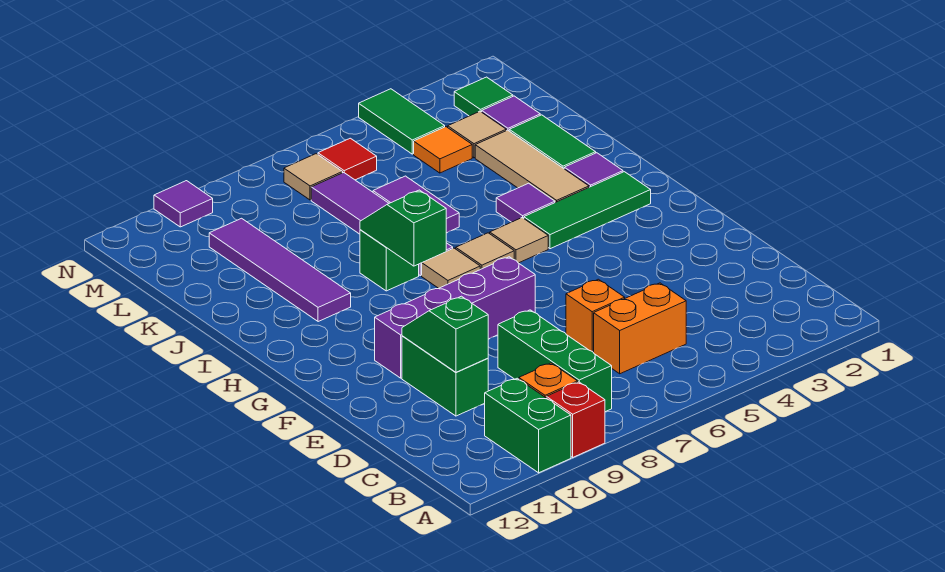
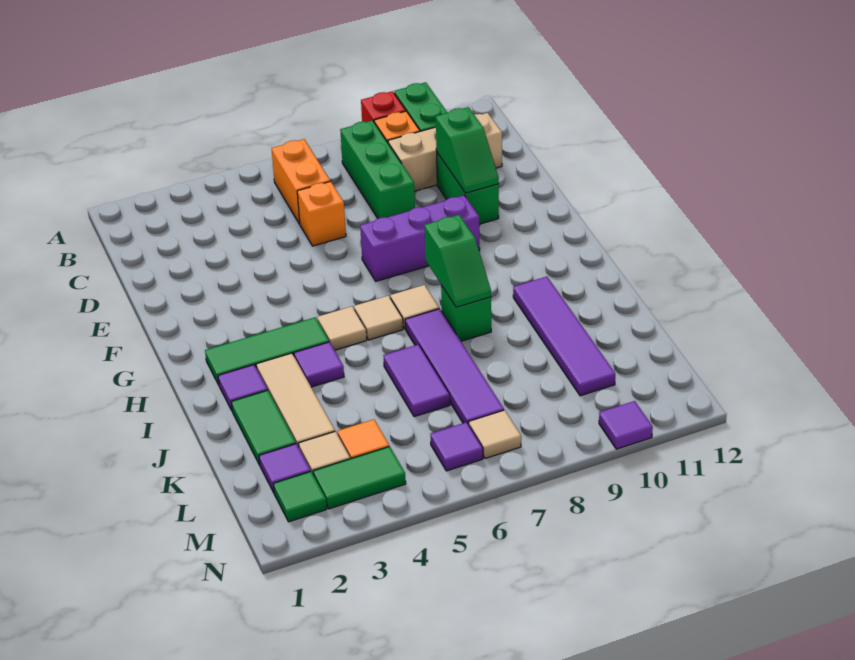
orange 1x2 brick [594,283,686,374] -> orange 1x2 brick turned to [271,139,330,224]
none -> tan 1x3 brick [388,113,502,191]
purple 1x4 brick [375,257,535,378] -> purple 1x3 brick [360,195,480,281]
green 1x2 tile [359,89,445,154] -> green 1x2 tile turned to [313,446,406,509]
red 1x1 tile [318,138,377,180] -> purple 1x1 tile [430,422,483,471]

